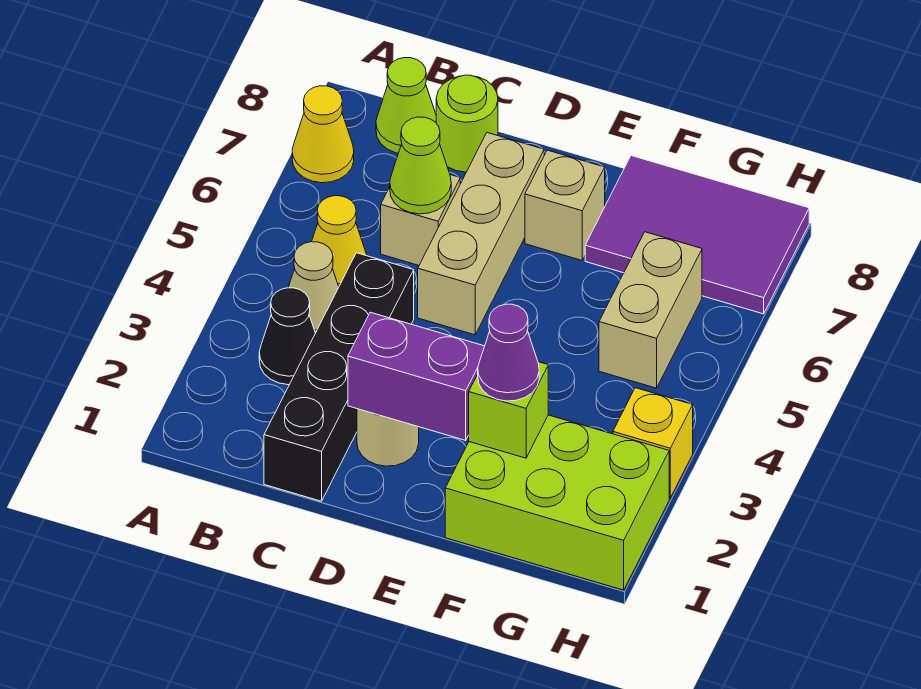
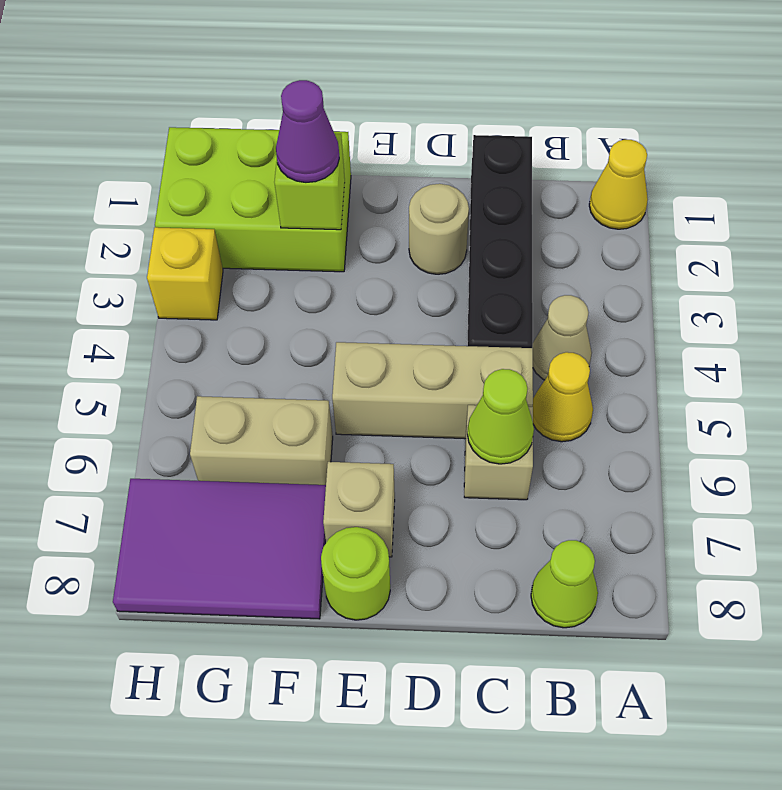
yellow 1x1 cone [292,86,354,183] -> yellow 1x1 cone moved to [589,140,648,229]
black 1x1 cone [259,288,315,385] -> none
lime 1x1 round brick [436,75,498,172] -> lime 1x1 round brick moved to [321,527,390,620]
purple 1x2 brick [348,312,485,440] -> none
tan 1x3 brick [418,133,544,335] -> tan 1x3 brick turned to [332,342,533,439]
tan 1x2 brick [599,232,702,388] -> tan 1x2 brick turned to [190,396,333,485]

